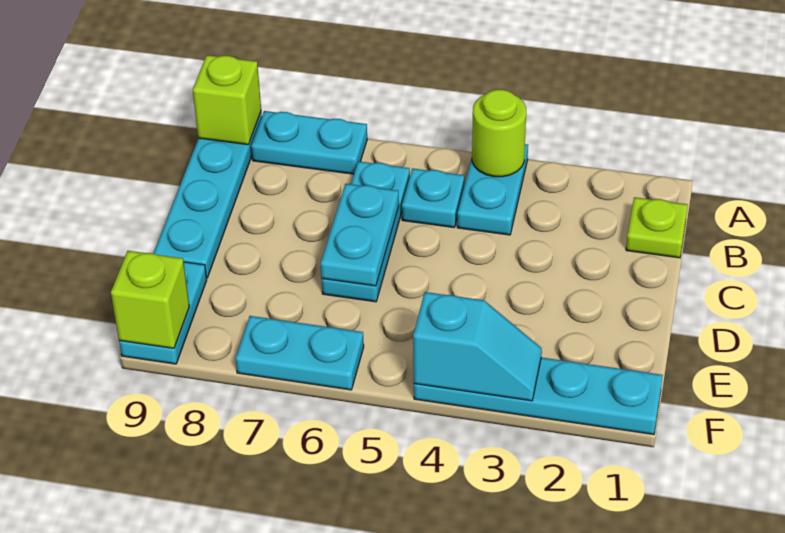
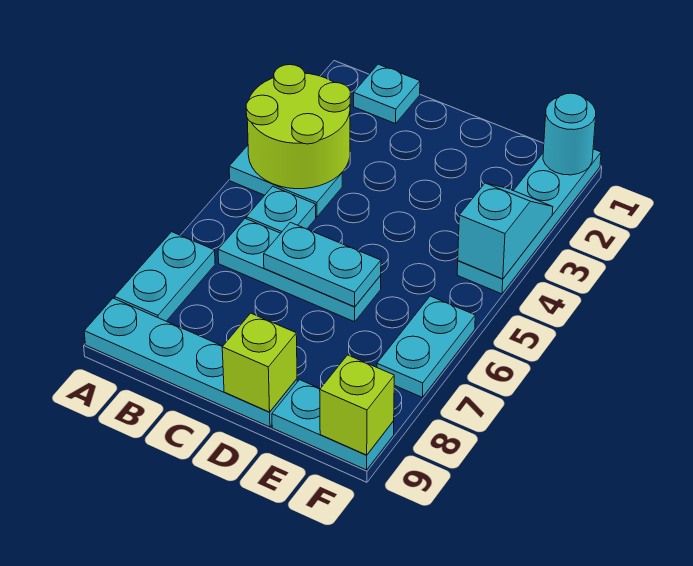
lime 1x1 round brick [472,89,526,177] -> lime 2x2 round brick [246,65,350,189]
lime 1x1 brick [193,55,261,145] -> lime 1x1 brick moved to [222,313,297,412]
lime 1x1 plate [626,197,688,258] -> cyan 1x1 plate [354,64,420,124]
none -> cyan 1x1 round brick [543,93,596,175]

